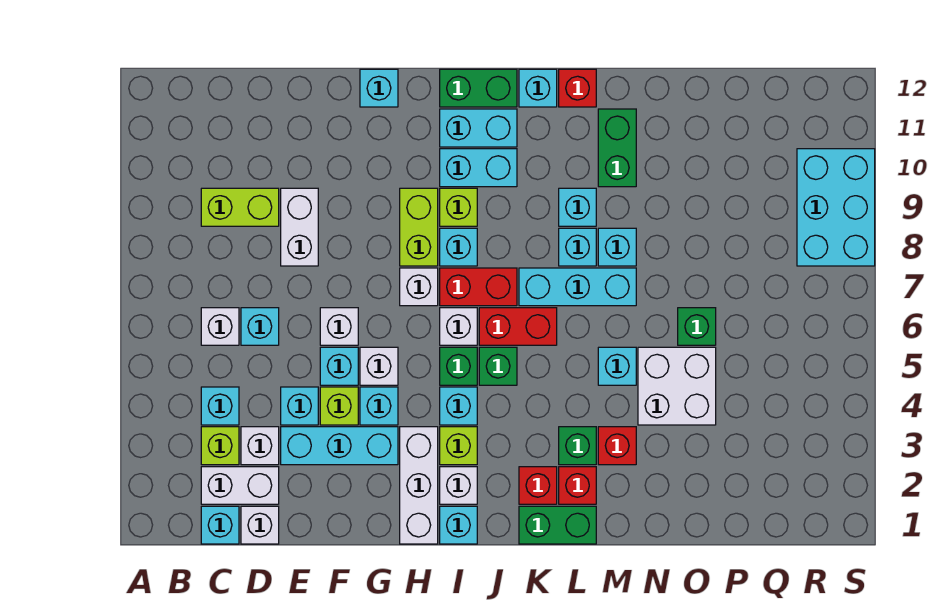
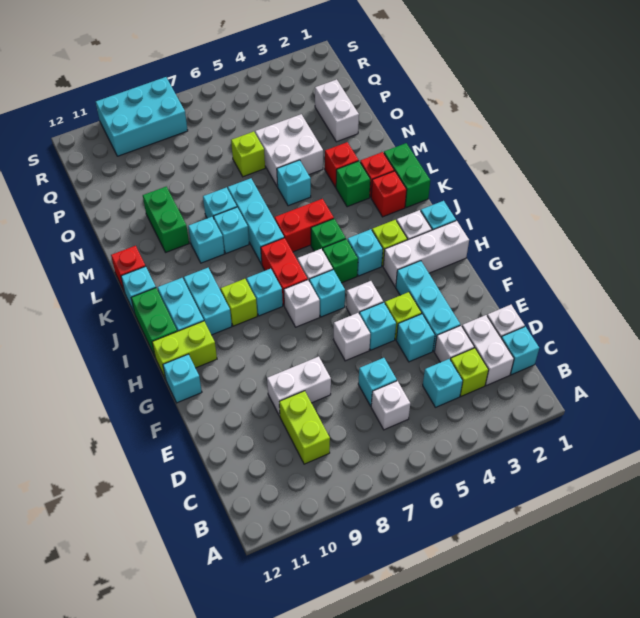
cyan 1x1 brick [360,387,398,425] -> cyan 1x1 brick moved to [309,270,345,317]
lime 1x2 brick [400,188,438,266] -> lime 1x2 brick moved to [152,321,217,379]
red 1x2 brick [479,308,557,345] -> red 1x2 brick turned to [275,199,334,252]
green 1x2 brick [598,109,636,187] -> green 1x2 brick turned to [143,187,189,252]
none -> white 1x2 brick [315,79,359,142]
green 1x1 brick [678,308,716,345] -> lime 1x1 brick [231,132,265,177]

